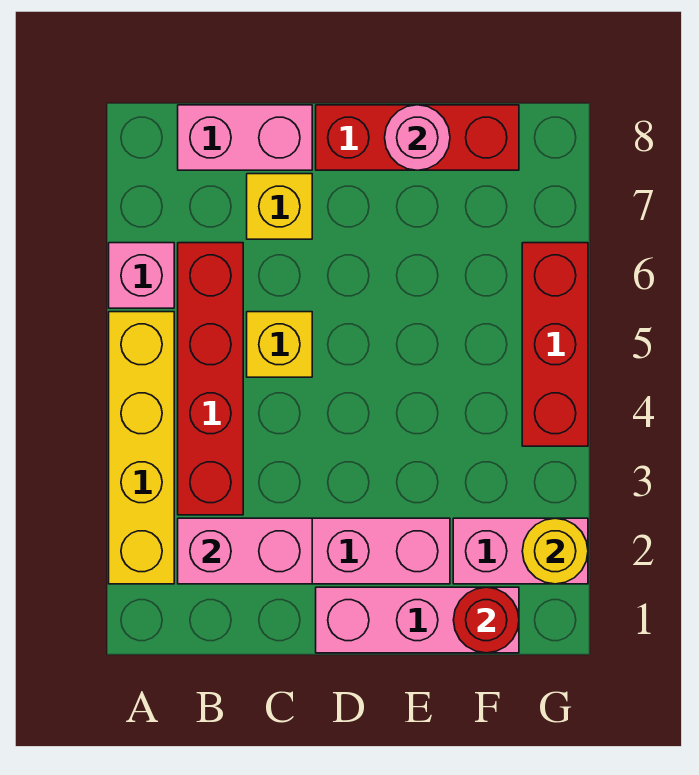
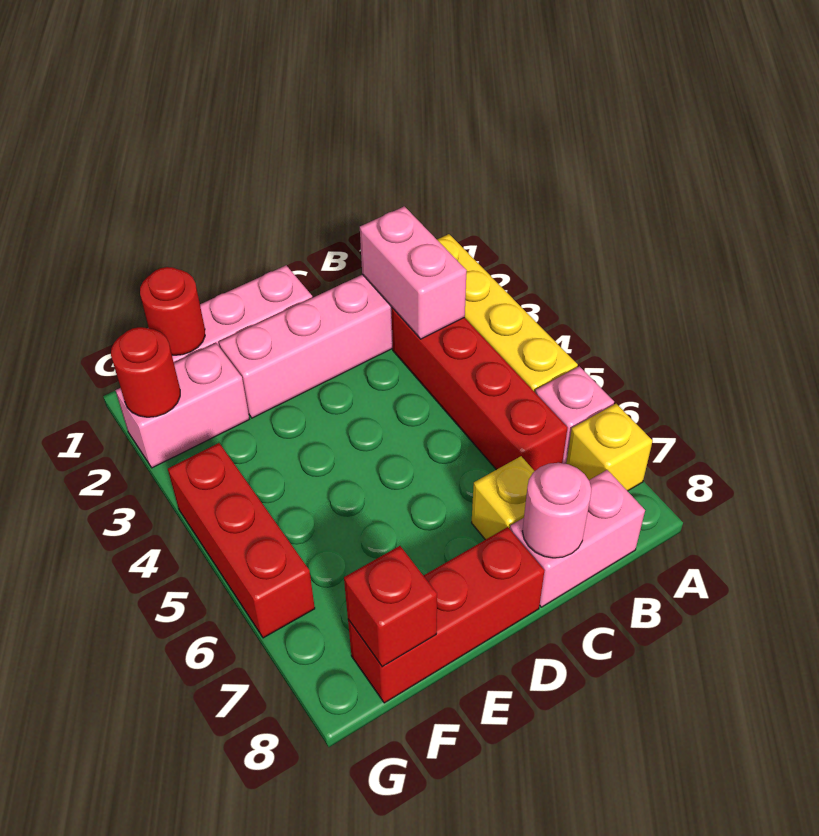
pink 1x2 brick [178,518,312,584] -> pink 1x2 brick turned to [360,206,467,339]
yellow 1x1 brick [247,312,312,377] -> yellow 1x1 brick moved to [566,404,653,491]
pink 1x1 round brick [385,105,450,170] -> pink 1x1 round brick moved to [523,463,591,558]
none -> red 1x1 brick [344,546,437,667]
yellow 1x1 round brick [522,518,588,584] -> red 1x1 round brick [111,327,180,417]

